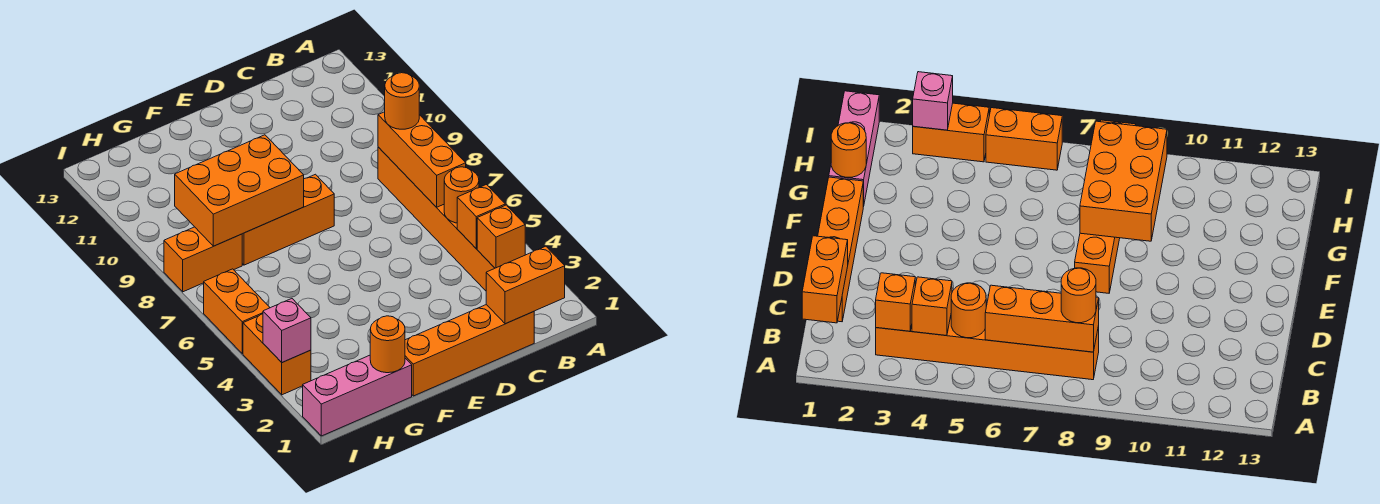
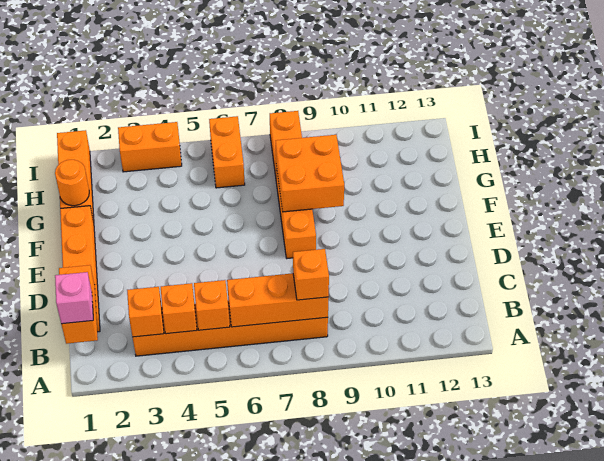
orange 1x1 round brick [444,167,479,223] -> orange 1x1 brick [194,280,230,330]
orange 1x1 round brick [385,73,419,129] -> orange 1x1 brick [293,249,329,300]
orange 2x3 brick [175,135,304,246] -> orange 2x2 brick [276,135,344,212]
pink 1x3 brick [303,355,412,436] -> orange 1x3 brick [57,130,94,222]
pink 1x1 brick [263,299,311,362] -> pink 1x1 brick moved to [55,272,93,324]
orange 1x2 brick [204,269,270,354] -> orange 1x2 brick turned to [209,116,245,188]

